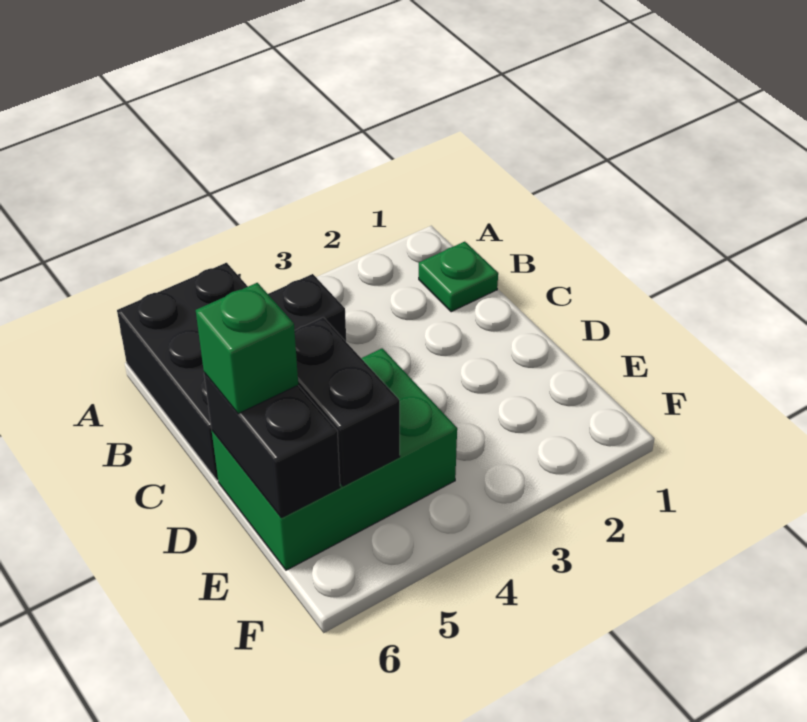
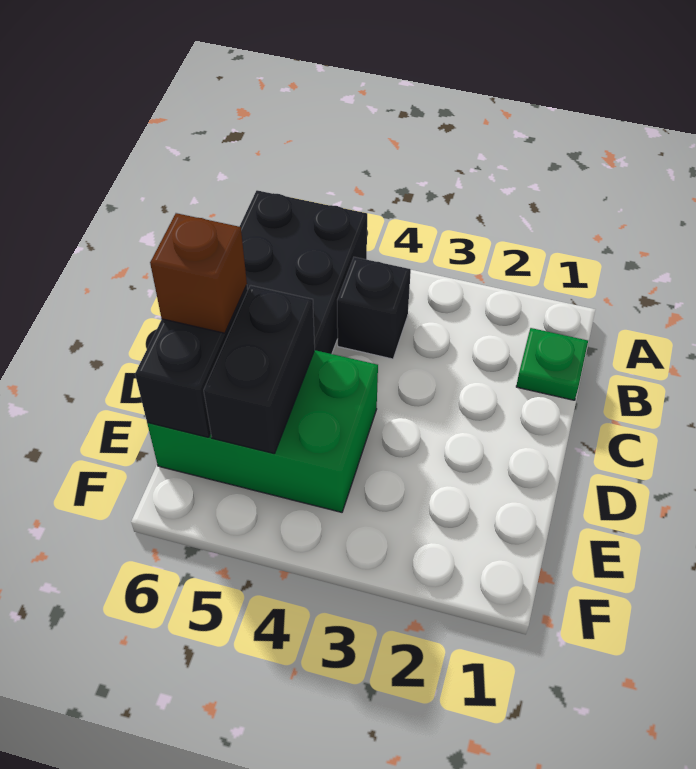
green 1x1 brick [196,283,298,414] -> brown 1x1 brick [150,213,247,333]

